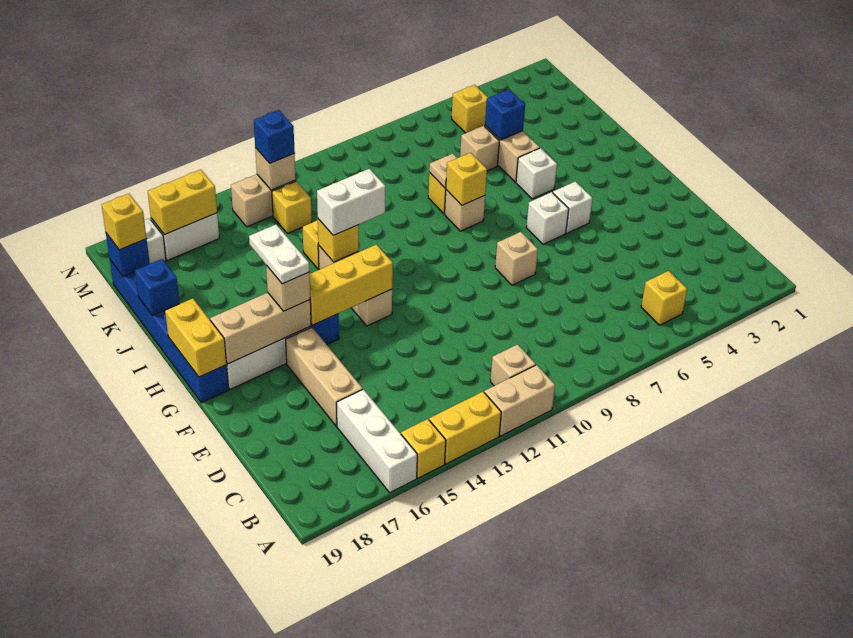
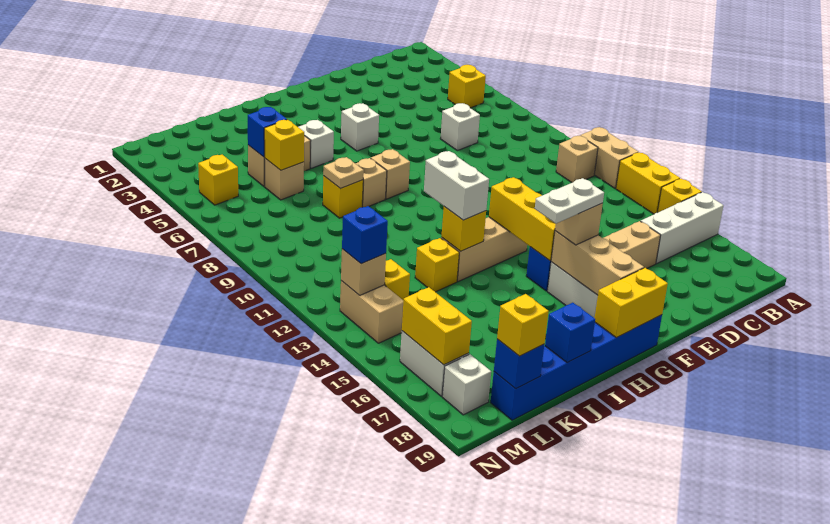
tan 1x1 brick [495,232,538,285] -> tan 1x1 brick moved to [371,149,410,199]
white 1x1 brick [526,192,569,244] -> white 1x1 brick moved to [440,103,480,151]
yellow 1x1 brick [446,153,487,205] -> yellow 1x1 brick moved to [264,120,304,170]

